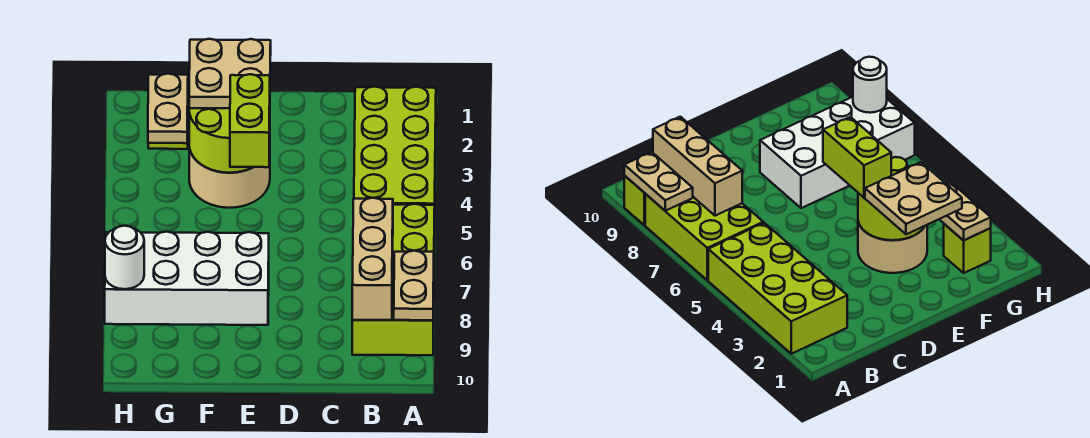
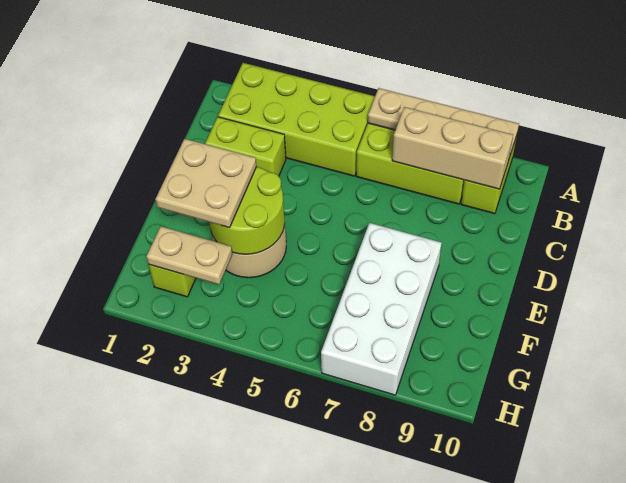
tan 1x2 plate [394,251,434,320] -> tan 1x4 plate [368,88,519,157]
lime 1x2 brick [230,74,270,167] -> lime 1x2 brick moved to [205,117,286,176]
white 1x1 round brick [105,226,144,289] -> none

